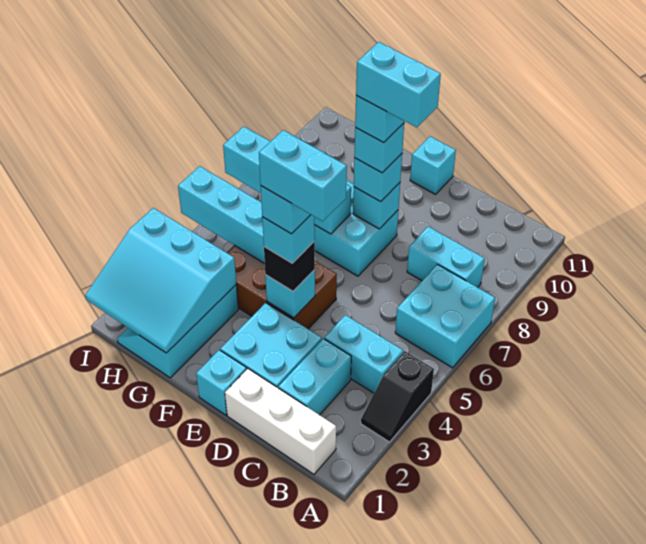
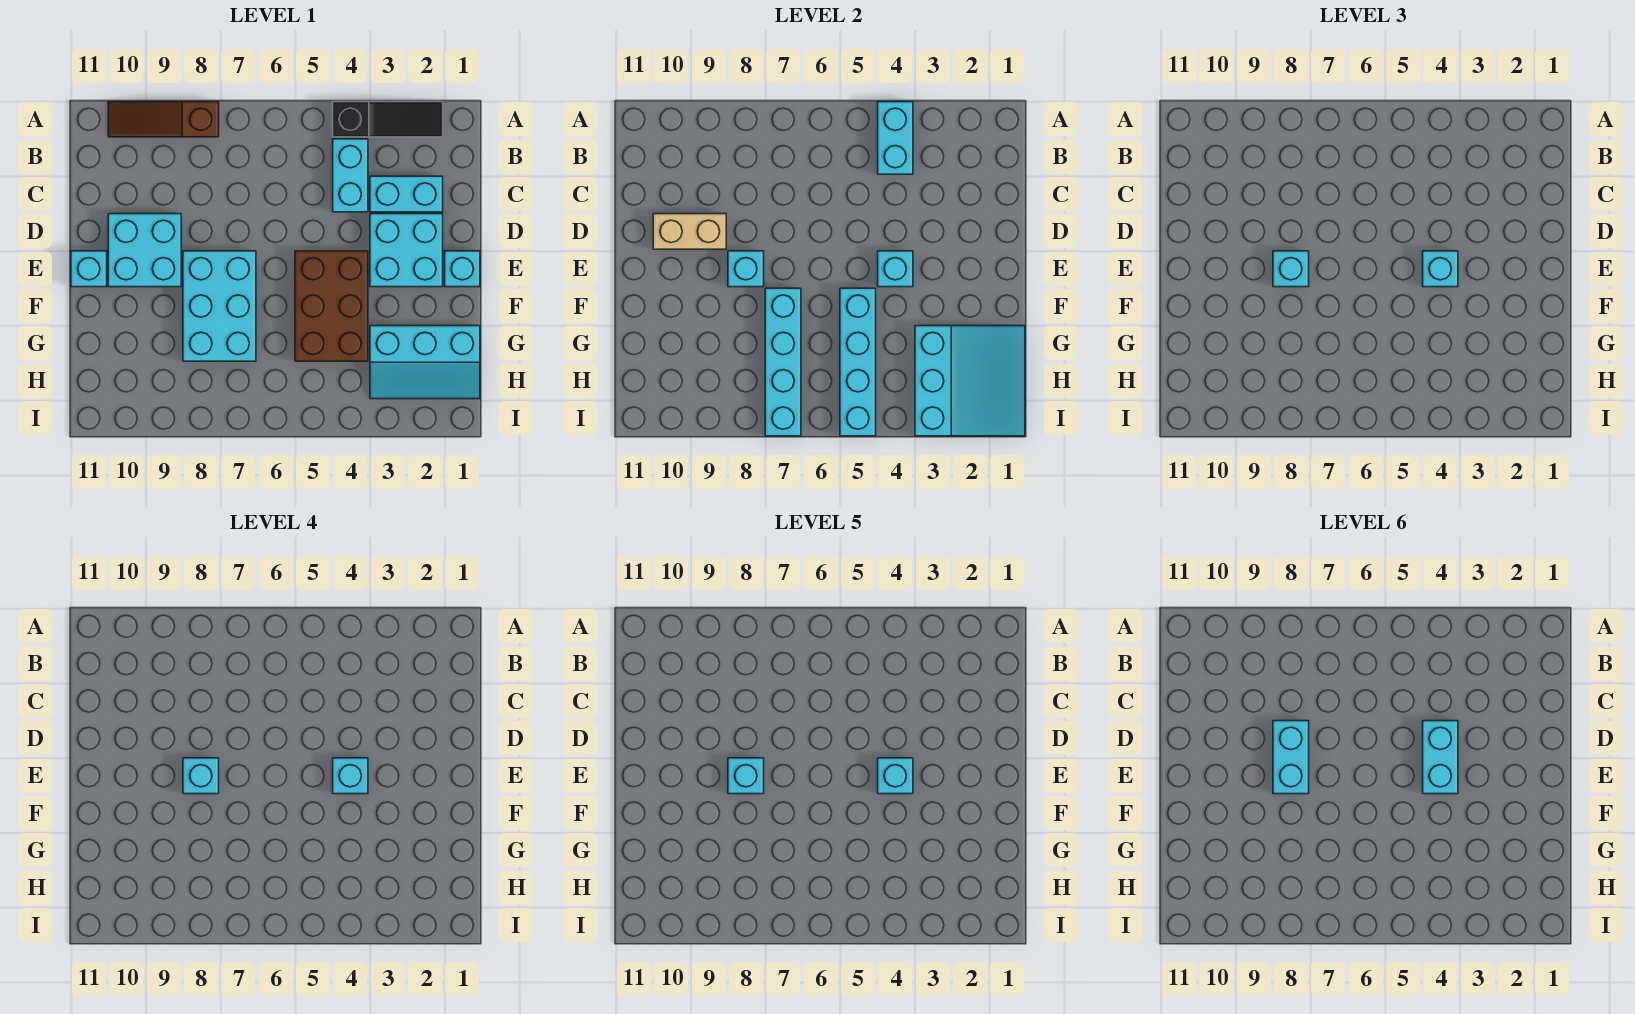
black 1x2 slope [361,351,434,442] -> black 1x3 slope [333,102,443,137]
cyan 2x2 brick [395,264,495,368] -> cyan 2x2 brick moved to [108,214,181,287]
none -> brown 1x3 slope [108,102,219,137]
white 1x3 brick [225,369,336,474] -> none
cyan 1x2 brick [407,226,485,287] -> cyan 1x2 brick moved to [878,102,913,174]
none -> tan 1x2 brick [653,214,726,249]
black 1x1 brick [264,242,315,291] -> cyan 1x1 brick [1423,251,1458,287]

